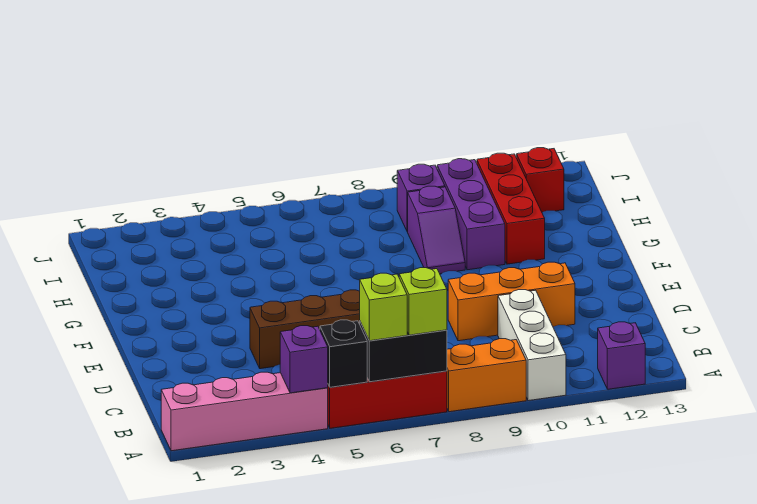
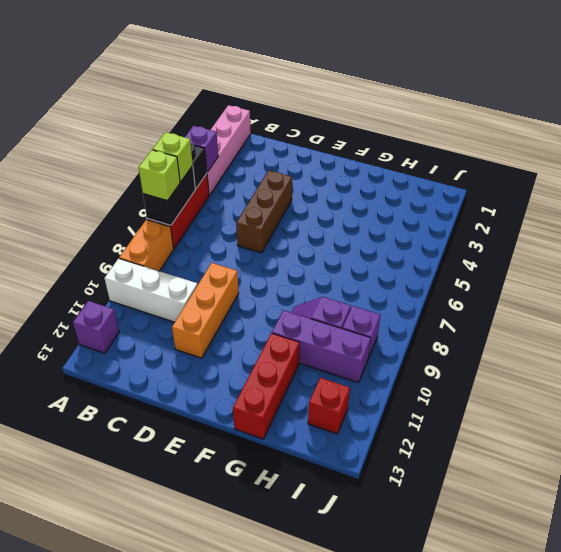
red 1x3 brick [477,153,545,264] -> red 1x3 brick turned to [233,333,300,439]

